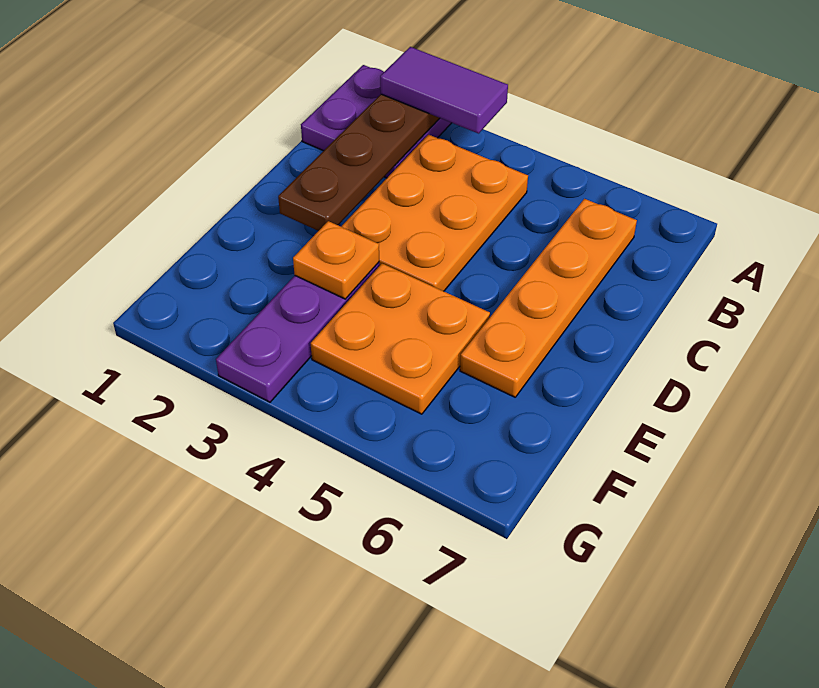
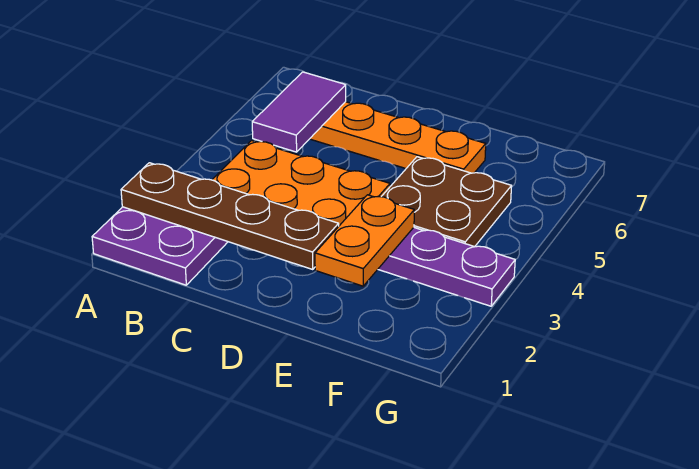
purple 1x2 tile [380,47,508,133] -> purple 1x2 tile moved to [252,72,346,152]
orange 1x1 plate [293,221,379,299] -> orange 1x2 plate [315,195,414,286]
orange 2x2 plate [311,263,490,414] -> brown 2x2 plate [381,157,512,247]

